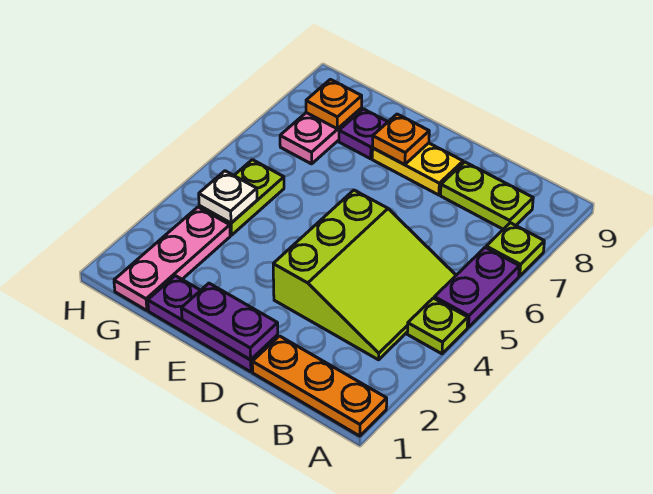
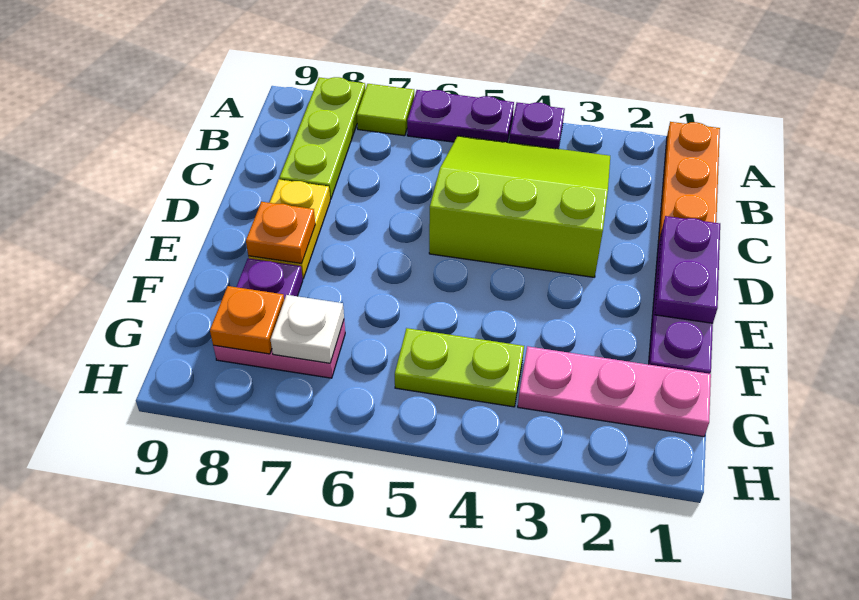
lime 1x1 plate [407,298,468,354] -> purple 1x1 plate [509,102,565,149]
lime 1x1 plate [486,223,544,276] -> lime 1x1 tile [357,84,414,136]
lime 1x2 plate [441,162,533,229] -> lime 1x3 plate [279,77,365,200]
white 1x1 plate [199,171,257,223] -> white 1x1 plate moved to [271,295,344,363]

